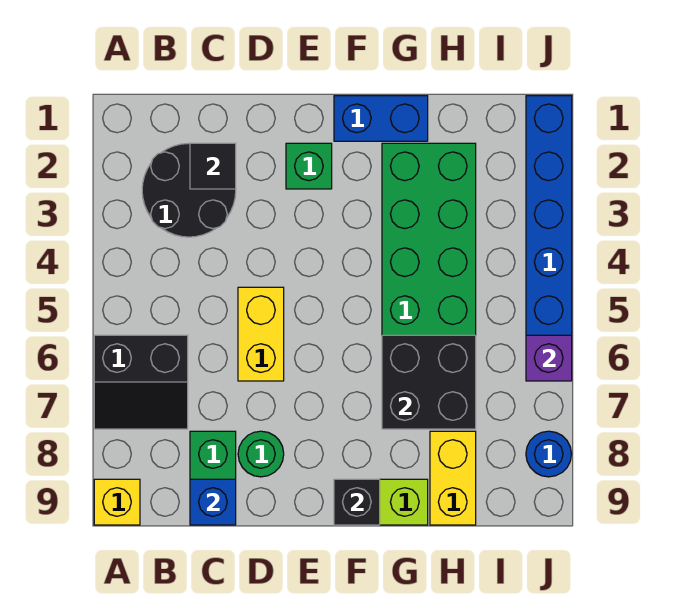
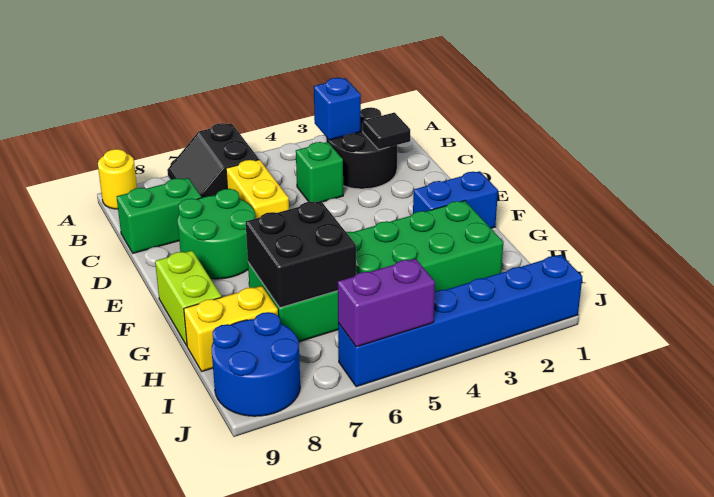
yellow 1x1 brick [94,479,140,525] -> yellow 1x1 round brick [98,149,137,209]
blue 1x1 brick [190,479,236,525] -> blue 1x1 brick moved to [314,78,361,140]
yellow 1x2 brick [238,287,284,381] -> yellow 1x2 brick turned to [226,160,289,218]
green 1x1 round brick [238,431,284,477] -> green 2x2 round brick [178,189,256,279]
green 1x1 brick [286,143,332,189] -> green 1x1 brick moved to [296,142,343,202]
blue 1x2 brick [334,96,428,141] -> blue 1x2 brick turned to [413,171,498,228]
black 1x1 brick [334,479,380,525] -> none
purple 1x1 brick [526,335,572,381] -> purple 1x2 brick [338,258,435,347]
blue 1x1 round brick [526,431,571,477] -> blue 2x2 round brick [212,312,300,416]

